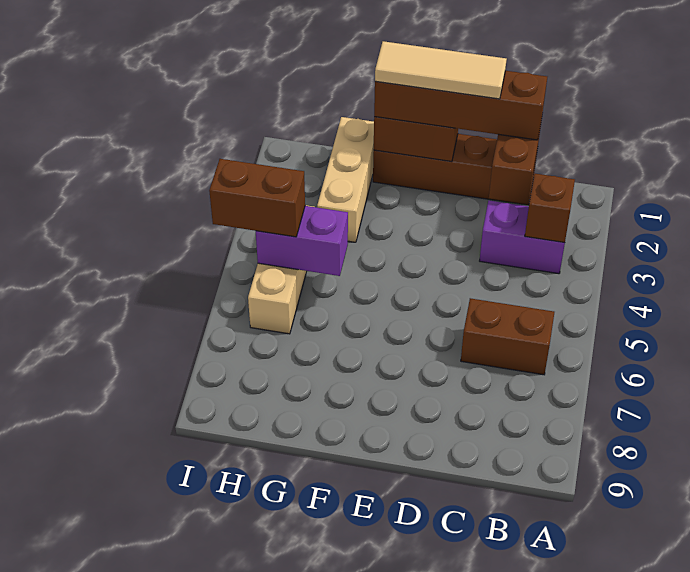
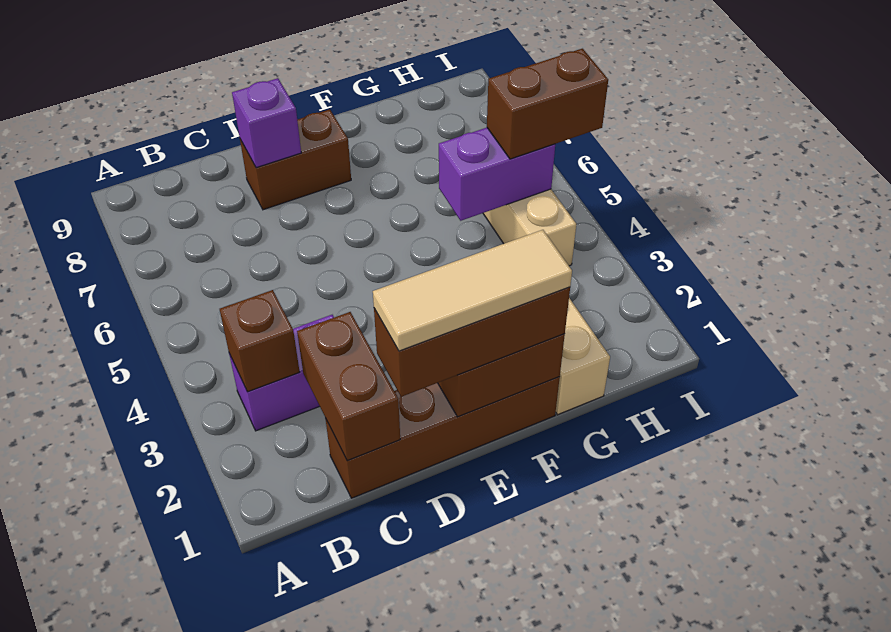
brown 1x2 brick [461,298,554,375] -> brown 1x2 brick moved to [240,109,351,210]
brown 1x4 brick [374,71,547,140] -> brown 1x3 brick [374,287,570,397]
none -> purple 1x1 brick [232,78,301,168]

